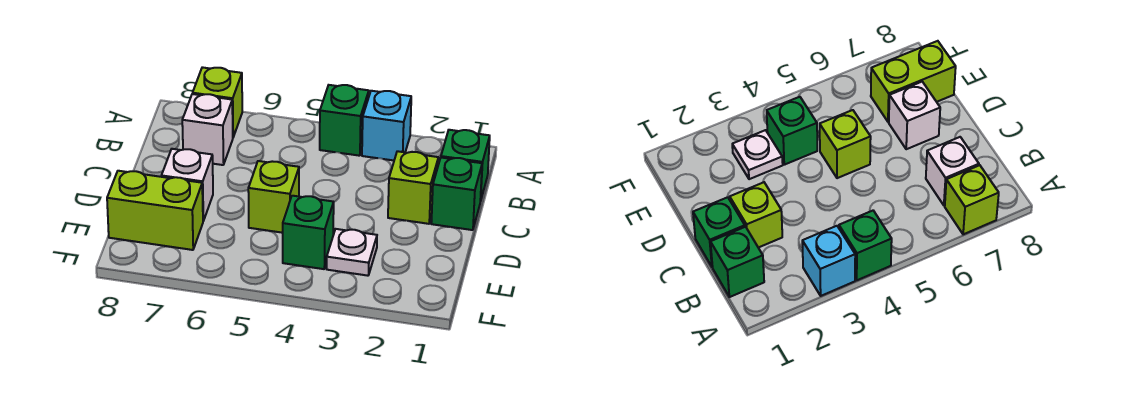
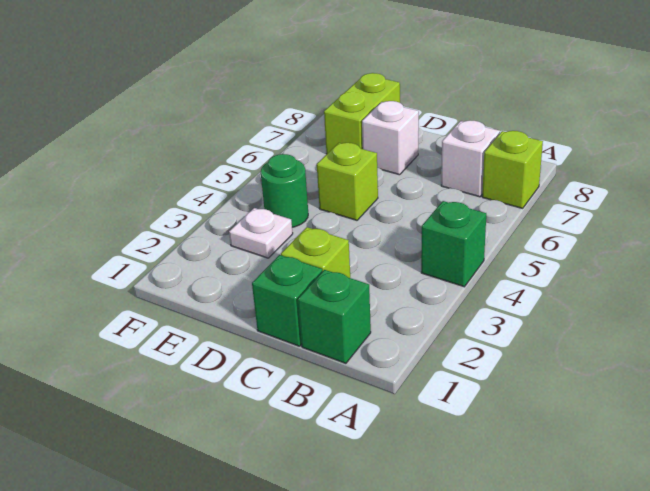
cyan 1x1 brick [362,91,411,160] -> none
green 1x1 brick [283,196,334,269] -> green 1x1 round brick [261,154,308,227]

